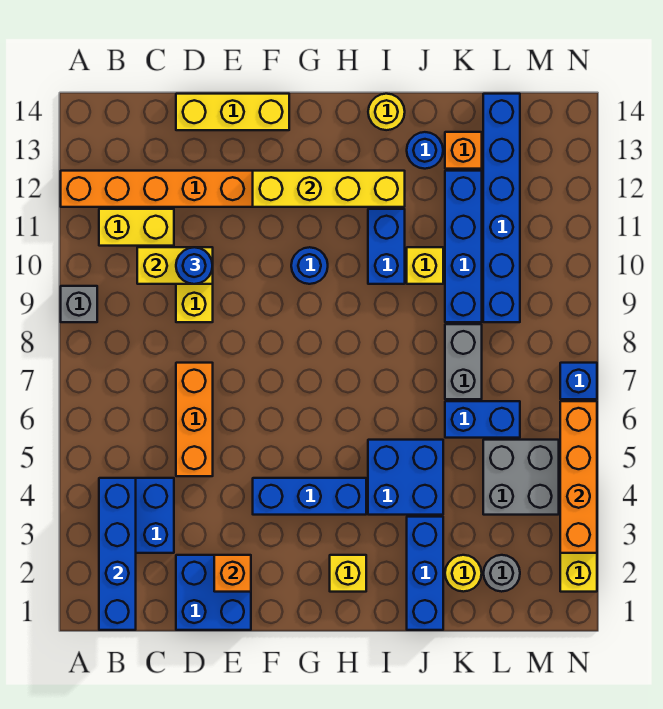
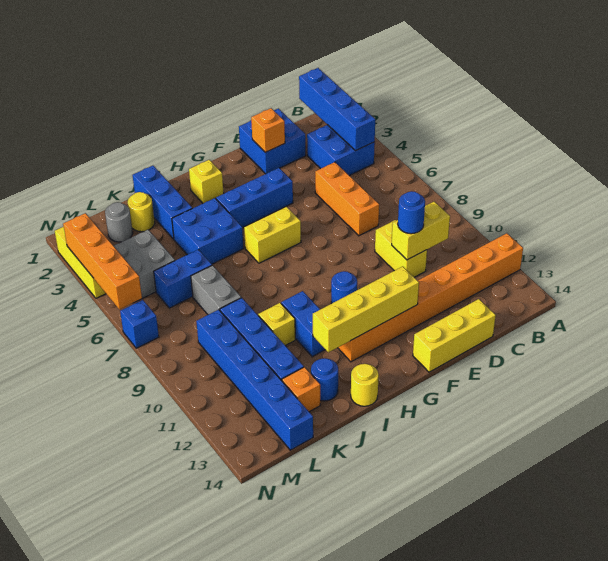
grey 1x1 brick [61,286,97,322] -> none
yellow 1x2 brick [99,209,174,246] -> yellow 1x2 brick moved to [244,207,301,263]

